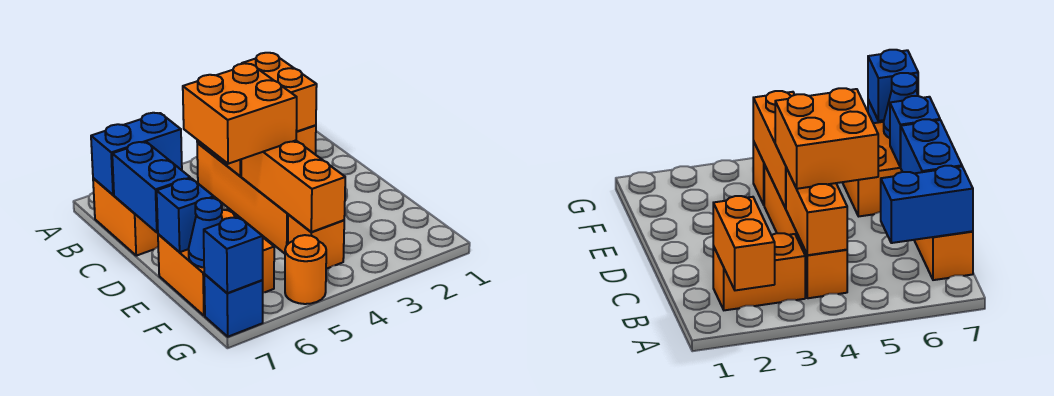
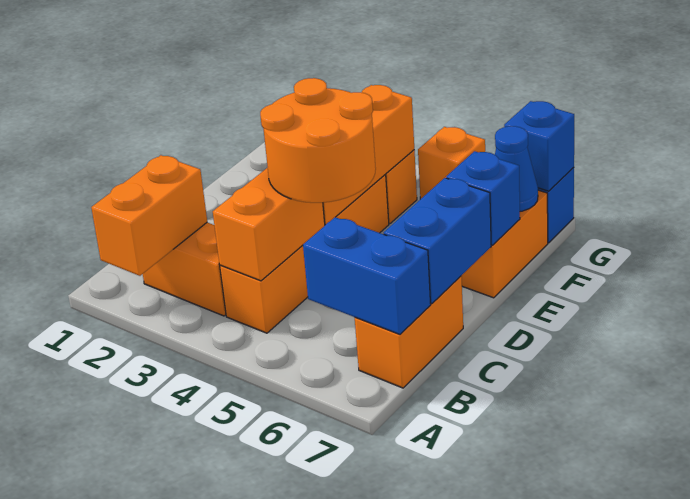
orange 2x2 brick [183,63,297,164] -> orange 2x2 round brick [260,78,376,203]
orange 1x1 round brick [285,235,326,304] -> orange 1x1 brick [418,127,485,199]

